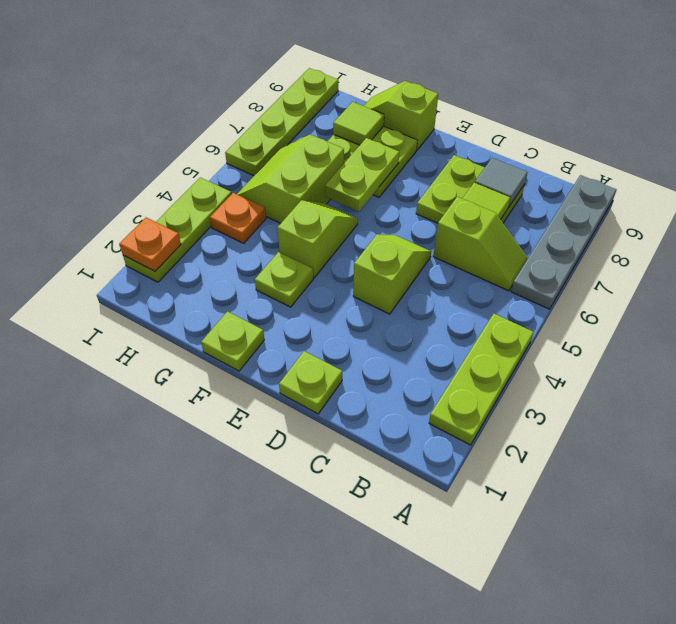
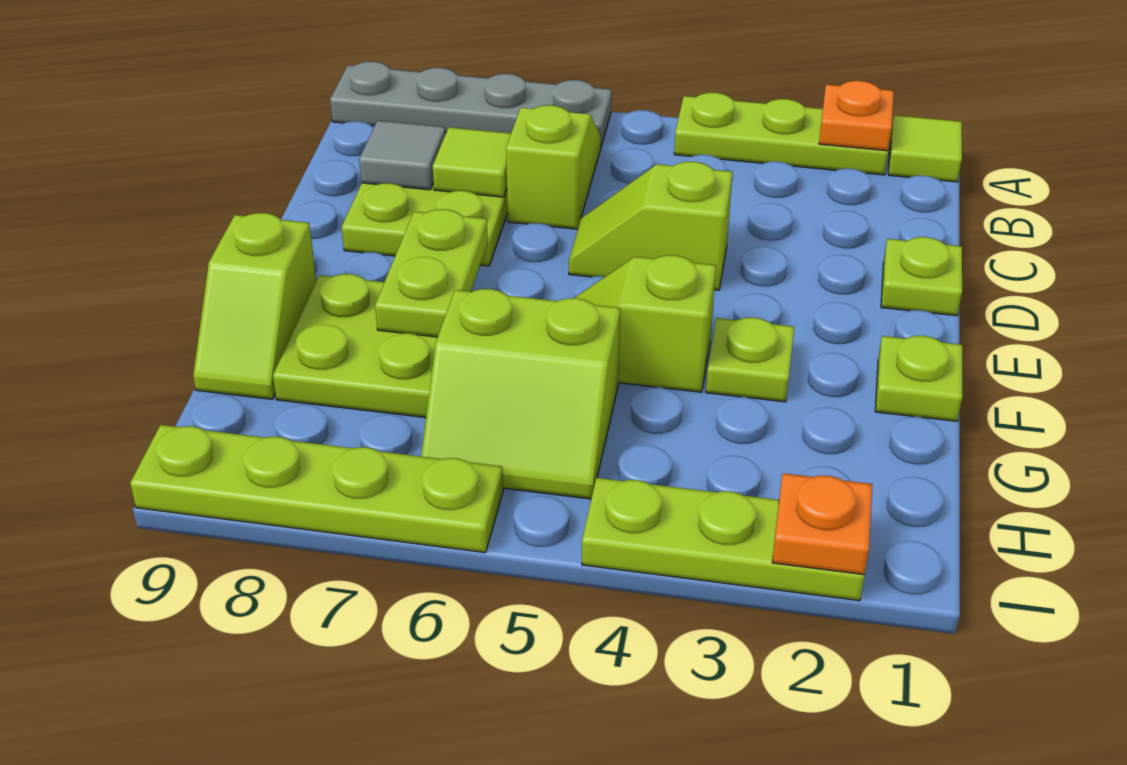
lime 1x2 plate [325,138,399,212] -> lime 1x2 plate turned to [375,209,488,337]
lime 1x1 tile [333,102,384,145] -> lime 1x1 tile moved to [888,115,962,182]
orange 1x1 plate [210,193,266,243] -> orange 1x1 plate moved to [819,81,894,151]

